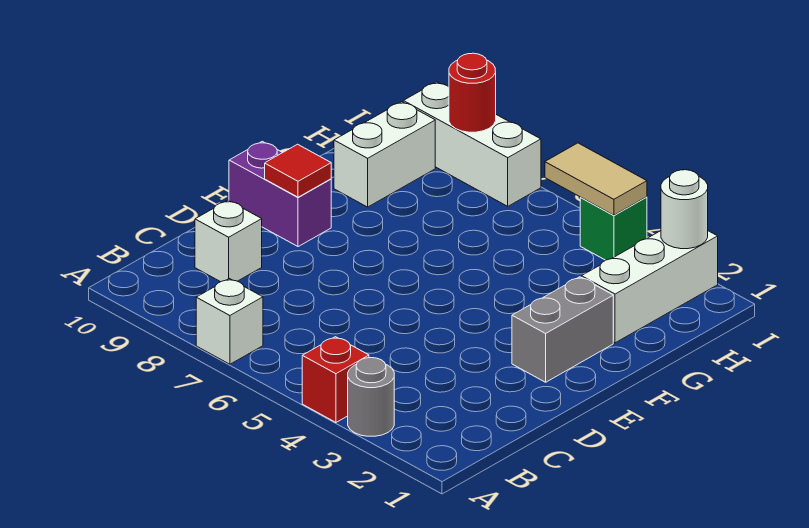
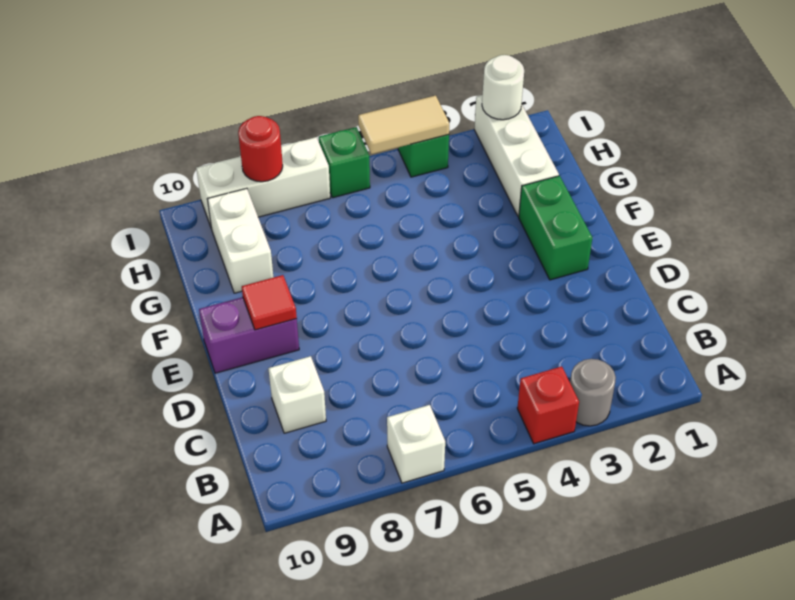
grey 1x2 brick [512,277,613,382] -> green 1x2 brick [519,176,592,280]
none -> green 1x1 brick [319,127,370,198]

